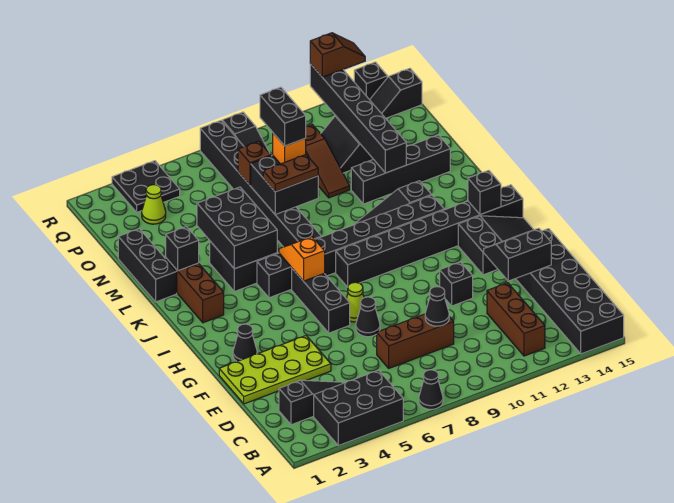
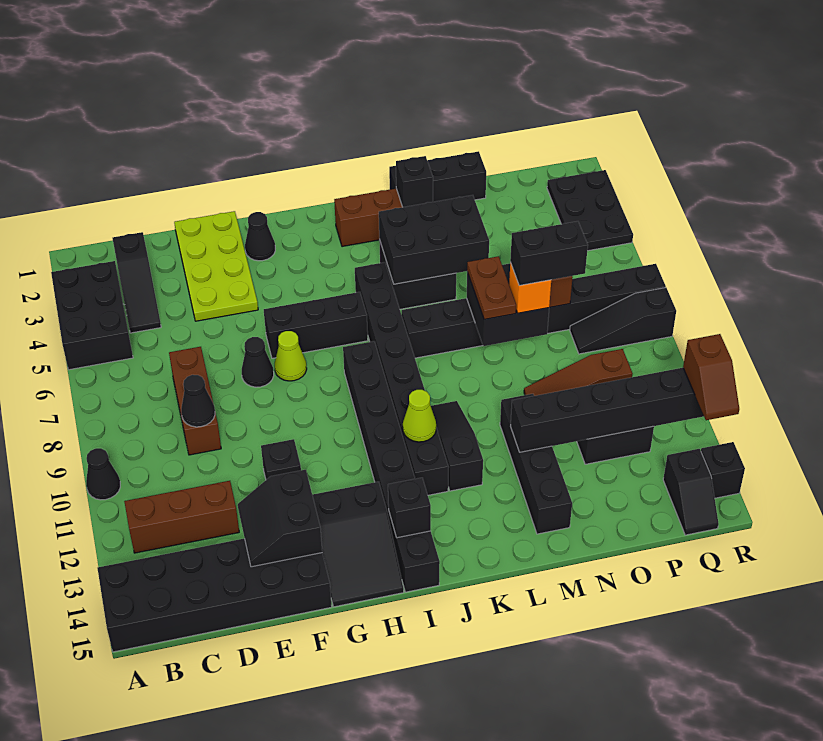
black 1x1 cone [419,370,443,409] -> black 1x1 cone moved to [86,448,120,500]
black 2x2 slope [484,228,551,281] -> black 2x2 slope turned to [238,470,322,567]
orange 1x2 slope [279,237,325,281] -> none
lime 1x1 cone [142,185,166,224] -> lime 1x1 cone moved to [403,390,436,442]
black 2x2 plate [112,161,180,212] -> black 2x3 plate [547,170,633,251]
black 1x2 slope [370,68,422,118] -> black 1x2 slope turned to [663,449,719,535]

